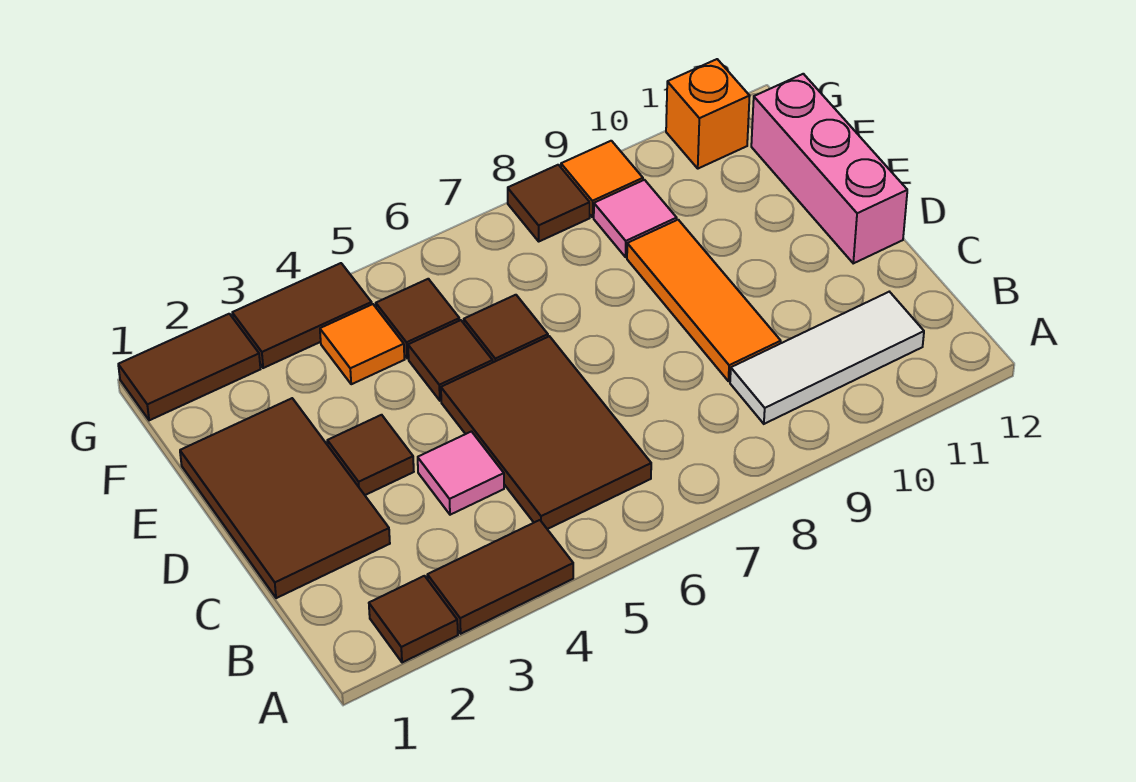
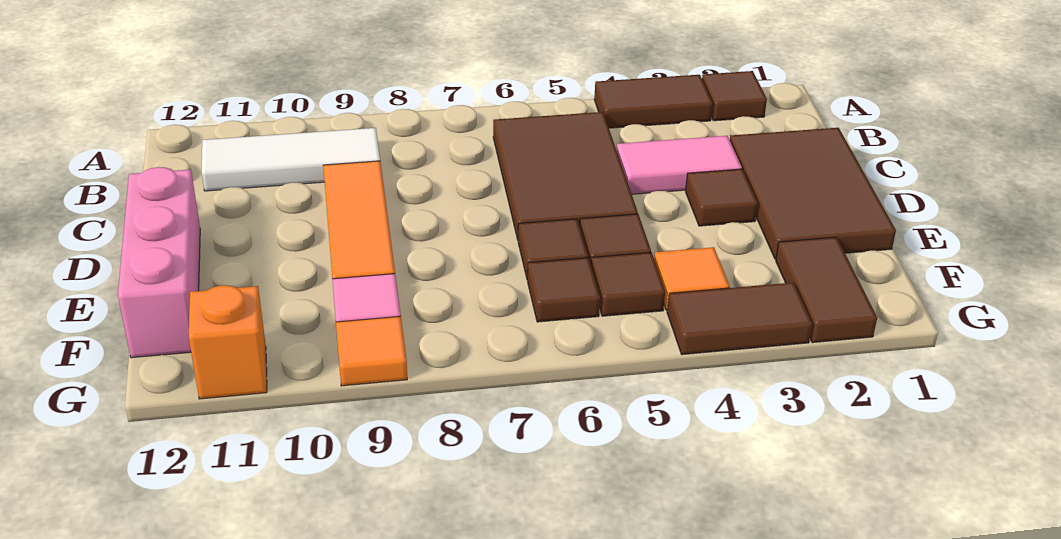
pink 1x1 tile [418,432,504,515] -> pink 1x2 tile [617,136,742,194]
brown 1x2 tile [118,314,260,420] -> brown 1x2 tile turned to [776,237,877,343]
brown 1x1 tile [508,165,590,241] -> brown 1x1 tile moved to [528,258,600,322]

